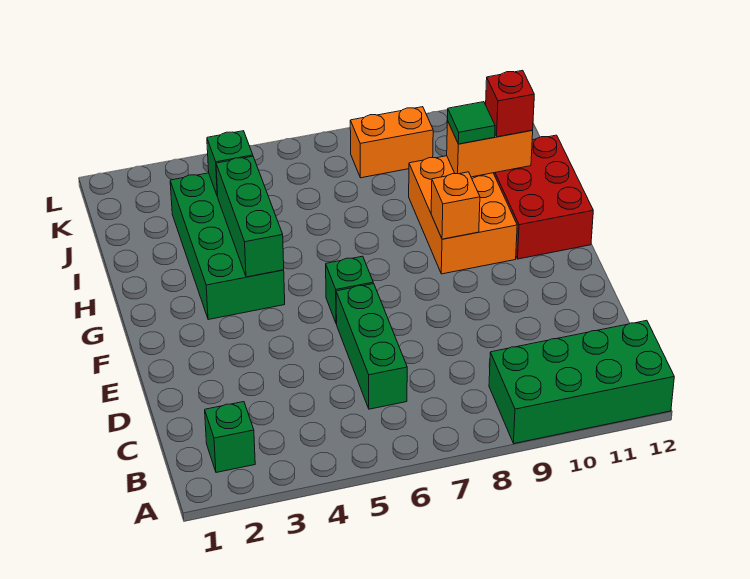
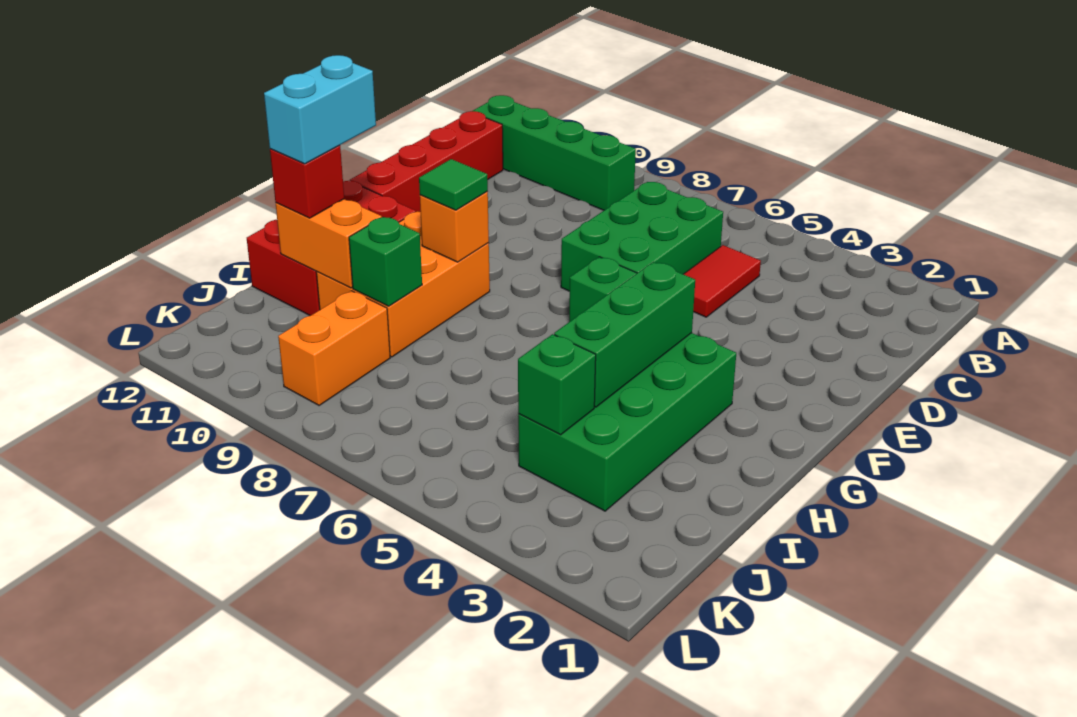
green 2x4 brick [489,320,674,443] -> green 1x4 brick [473,95,636,210]
green 1x1 brick [205,402,255,473] -> green 1x1 brick moved to [349,217,422,306]
none -> red 1x2 tile [684,245,761,317]
green 1x3 brick [336,284,407,409] -> green 2x3 brick [561,182,723,291]
none -> red 1x4 brick [350,111,503,212]
none -> cyan 1x2 brick [264,55,376,164]
green 1x1 tile [448,102,495,144] -> green 1x1 tile moved to [419,159,488,210]
orange 1x2 brick [350,107,433,178] -> orange 1x2 brick turned to [278,291,390,405]

